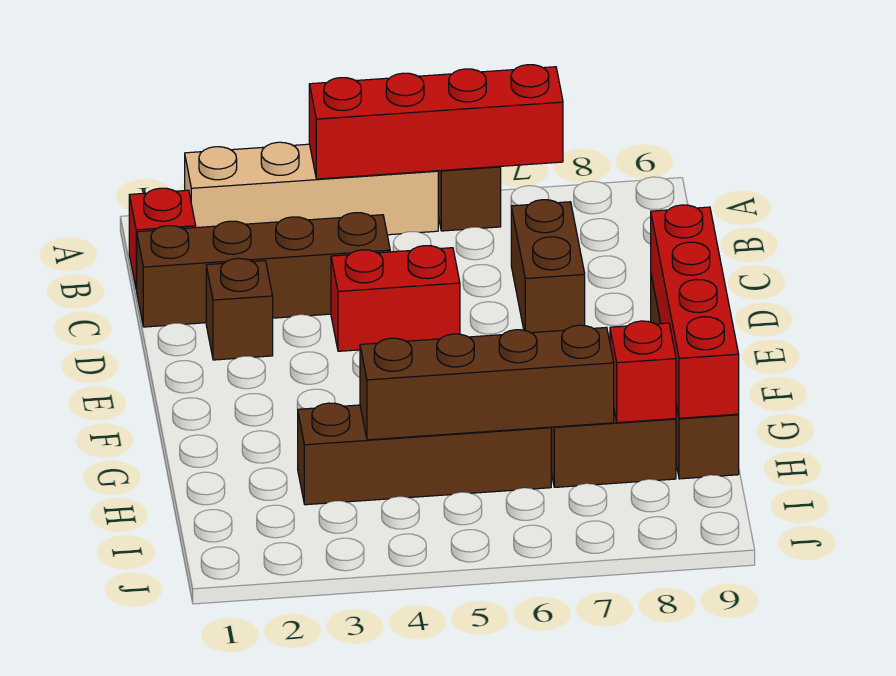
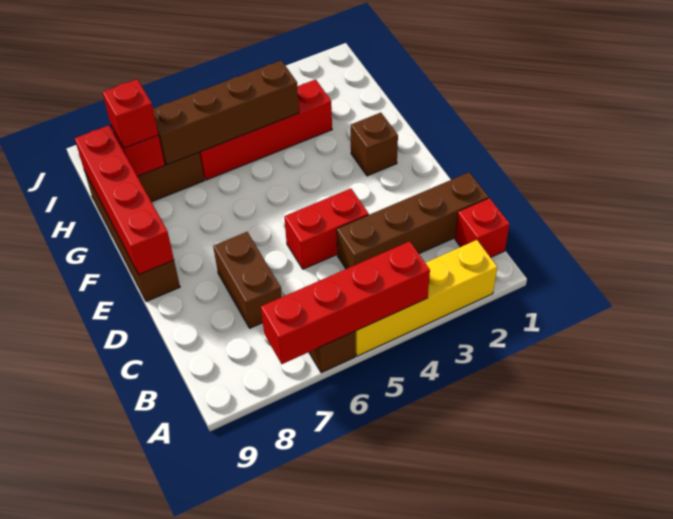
tan 1x4 brick [185,142,438,235] -> yellow 1x4 brick [355,240,497,356]
brown 1x1 brick [206,258,273,360] -> brown 1x1 brick moved to [351,113,398,176]
brown 1x4 brick [298,403,551,505] -> red 1x4 brick [199,79,332,180]
none -> red 1x1 brick [102,79,158,148]

